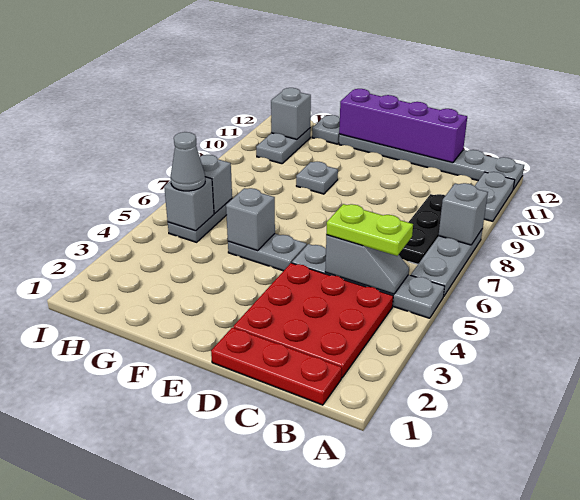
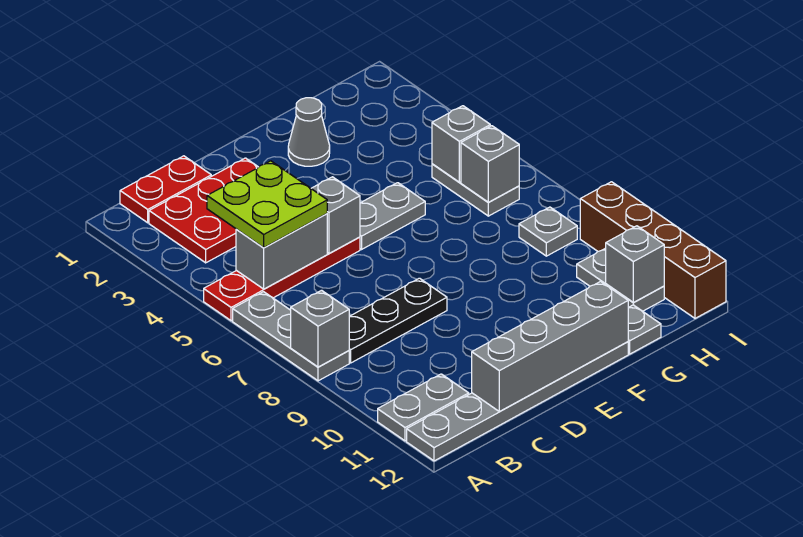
grey 1x4 plate [292,244,445,318] -> red 1x4 plate [204,237,360,321]
grey 1x2 plate [475,172,515,221] -> grey 1x2 plate turned to [378,374,469,441]
red 1x3 plate [211,327,342,405] -> red 1x2 plate [120,156,211,223]
red 3x3 plate [233,263,393,378] -> red 2x3 plate [149,158,258,263]
grey 1x2 slope [325,235,409,294] -> grey 1x2 brick [236,214,327,289]
lime 1x2 plate [326,204,413,256] -> lime 2x2 plate [207,161,327,248]
black 1x3 plate [399,194,446,264] -> black 1x3 plate turned to [349,278,447,363]
purple 1x4 brick [339,89,467,163] -> grey 1x4 brick [472,281,629,411]
grey 1x1 brick [226,188,275,250] -> grey 1x1 brick moved to [311,177,360,254]
grey 1x1 plate [296,162,338,194] -> grey 1x1 plate moved to [519,207,577,256]
grey 1x1 cone [171,132,205,191] -> grey 1x1 cone moved to [288,98,330,166]
none -> brown 1x4 brick [580,182,726,318]

